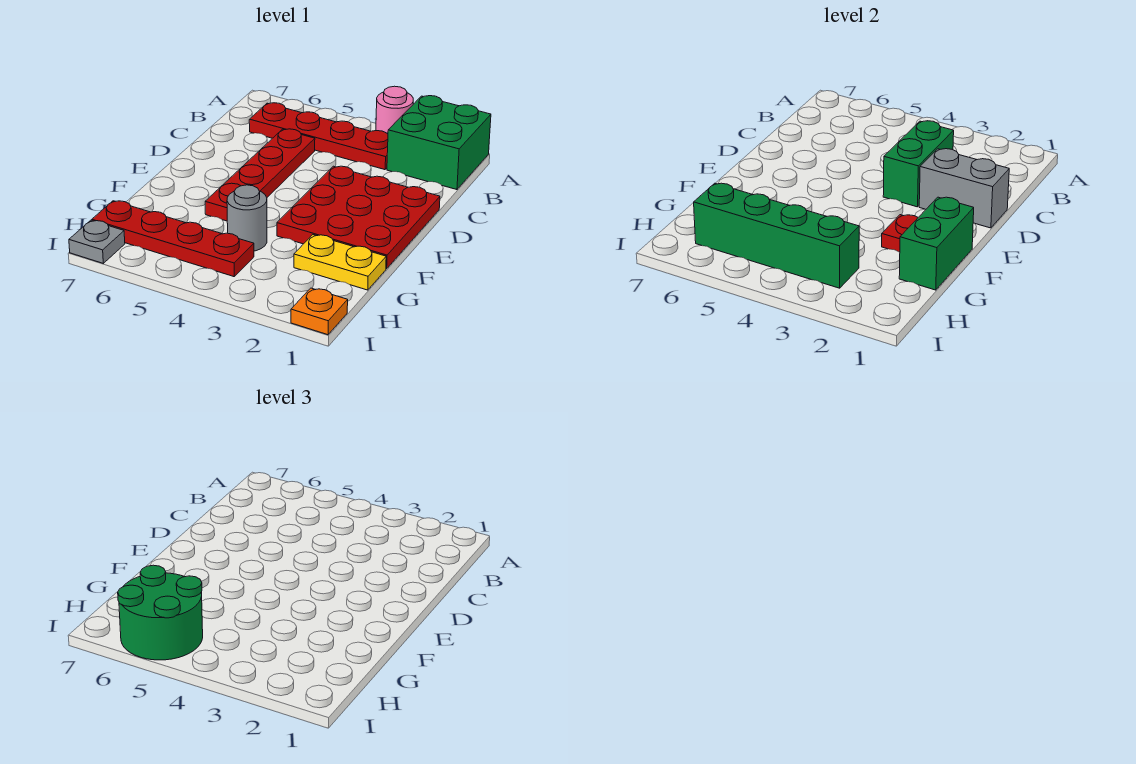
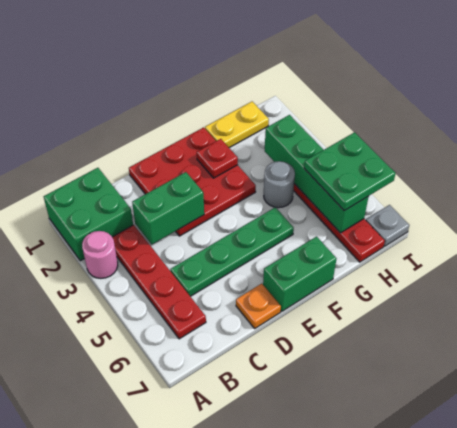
red 1x4 plate [205,129,315,221] -> green 1x4 plate [171,207,294,296]
grey 1x2 brick [919,149,1009,228] -> none
green 1x2 brick [899,197,974,290] -> green 1x2 brick moved to [263,237,336,311]
yellow 1x2 plate [294,235,386,290] -> yellow 1x2 plate turned to [205,102,269,148]
green 2x2 round brick [118,565,203,660] -> green 2x2 plate [304,132,396,211]
orange 1x1 plate [291,288,348,335] -> orange 1x1 plate moved to [236,284,281,328]

